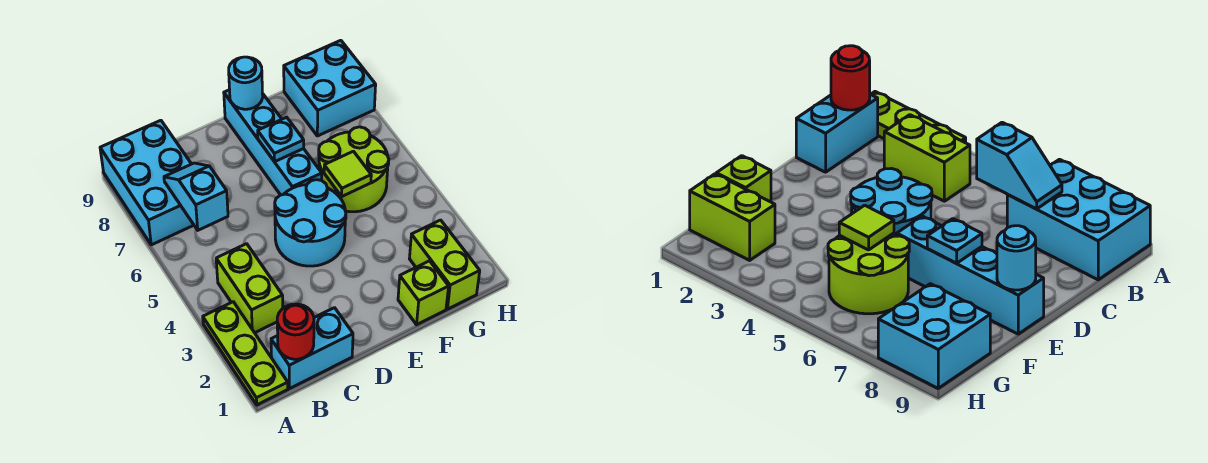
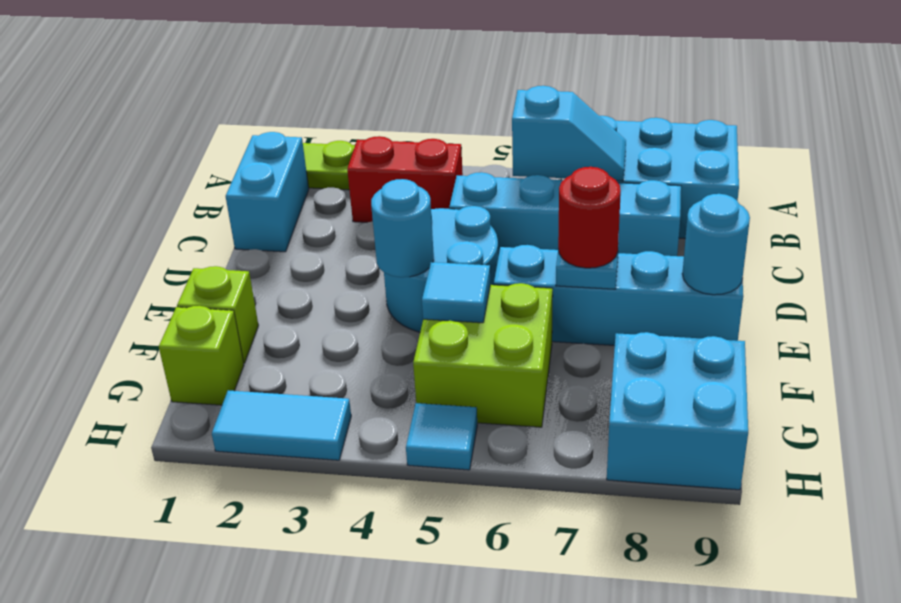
red 1x1 round brick [277,304,314,359] -> red 1x1 round brick moved to [558,167,621,268]
lime 1x2 brick [216,244,283,333] -> red 1x2 brick [347,136,463,222]
none -> cyan 1x4 brick [449,172,681,256]
none -> cyan 1x1 round brick [371,179,434,277]
lime 2x2 round brick [319,127,389,212] -> lime 2x2 brick [413,283,553,427]
lime 1x1 tile [324,151,371,196] -> cyan 1x1 tile [422,262,490,323]
lime 1x2 brick [409,220,480,309] -> lime 1x1 brick [159,306,244,405]
none -> cyan 1x2 tile [212,390,351,460]
none -> cyan 1x1 tile [406,403,477,470]

